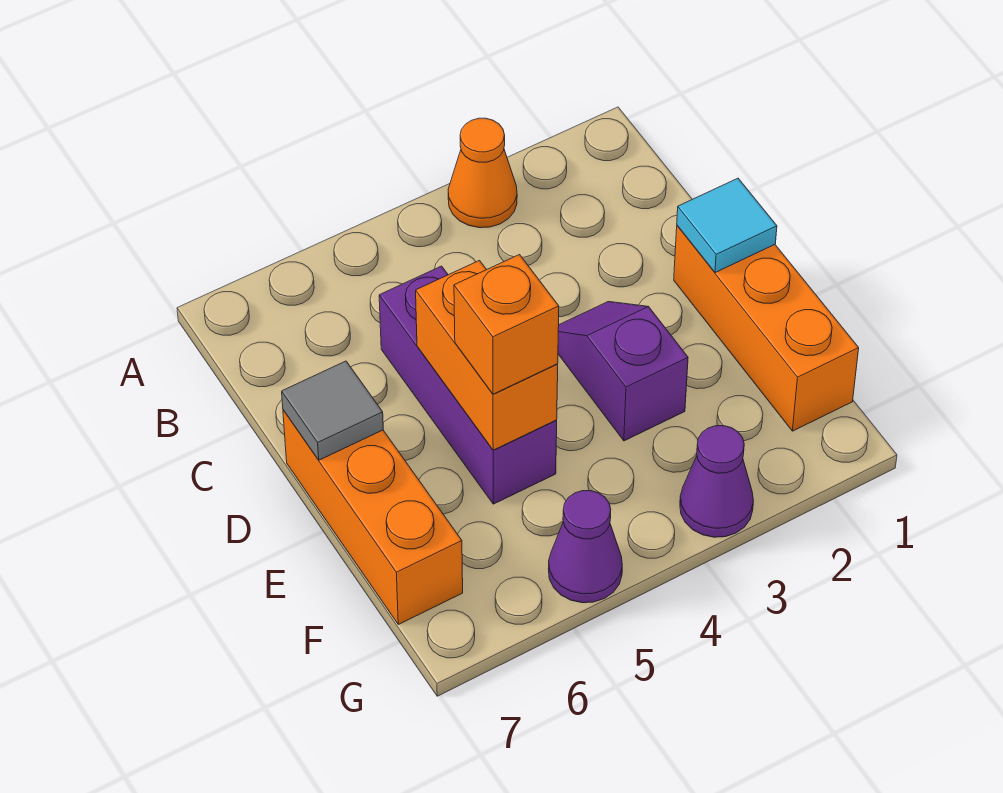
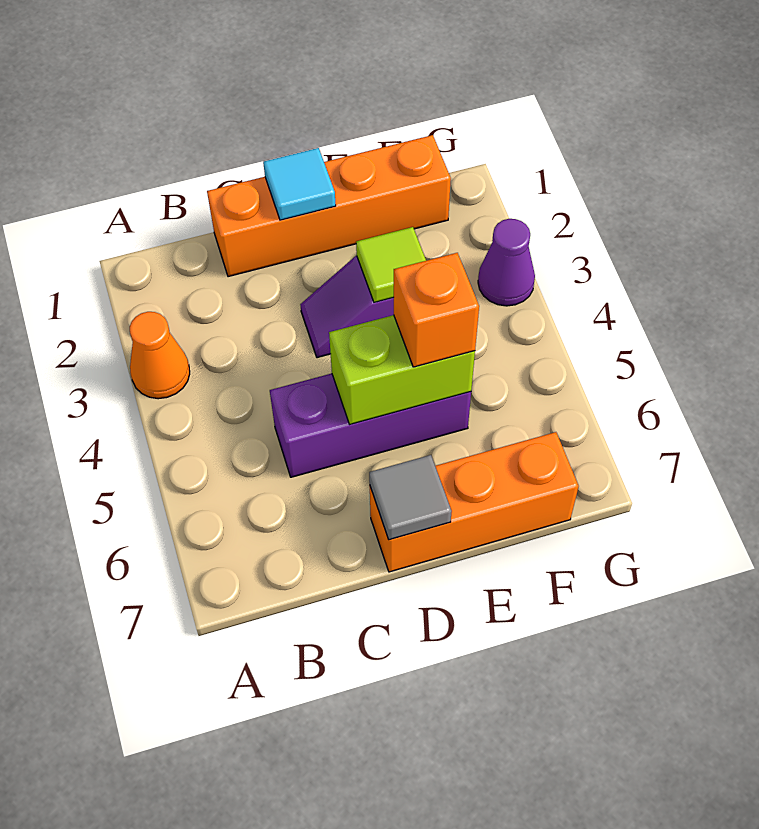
orange 1x3 brick [674,226,859,431] -> orange 1x4 brick [207,135,451,277]
orange 1x2 brick [416,261,558,450] -> lime 1x2 brick [329,315,475,424]
none -> lime 1x1 tile [356,227,426,302]
purple 1x1 cone [549,491,622,603] -> none

